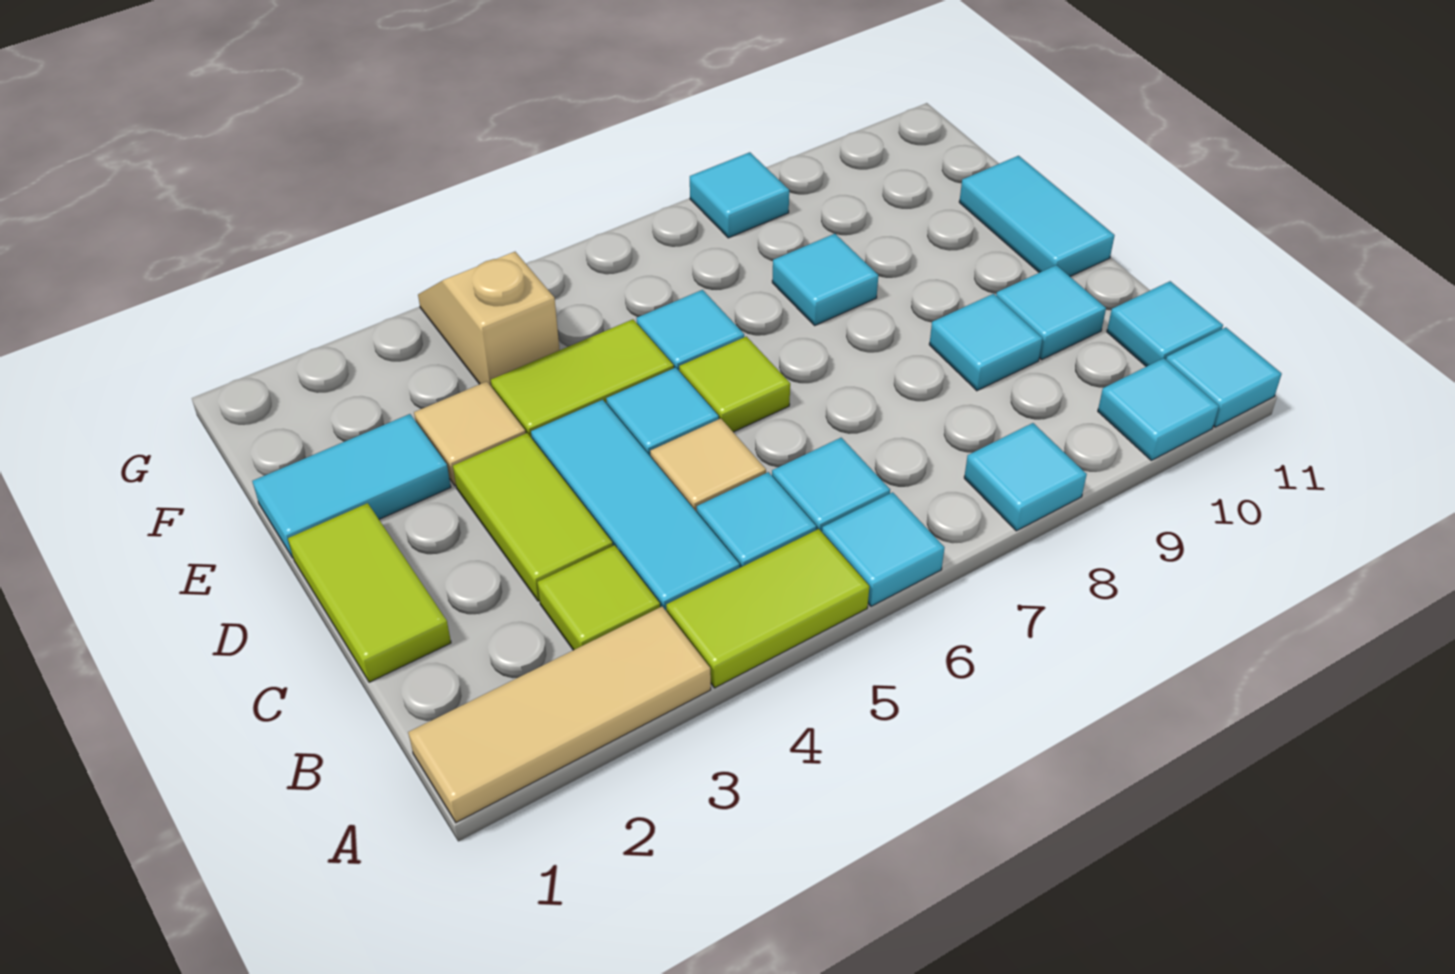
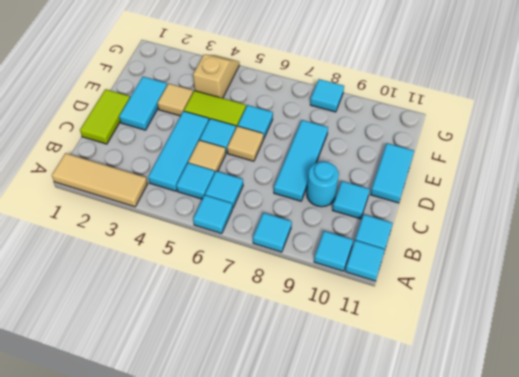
lime 1x2 tile [666,529,869,688] -> none
lime 1x1 tile [537,545,660,650] -> none
lime 1x2 tile [453,433,613,601] -> none
cyan 1x1 tile [929,294,1043,391] -> cyan 1x1 round brick [307,161,339,207]
lime 1x1 tile [679,336,790,432] -> tan 1x1 tile [227,126,263,161]
cyan 1x2 tile [252,414,451,558] -> cyan 1x2 tile turned to [119,77,167,130]
cyan 1x1 tile [772,234,878,325] -> cyan 1x3 tile [274,120,328,201]

